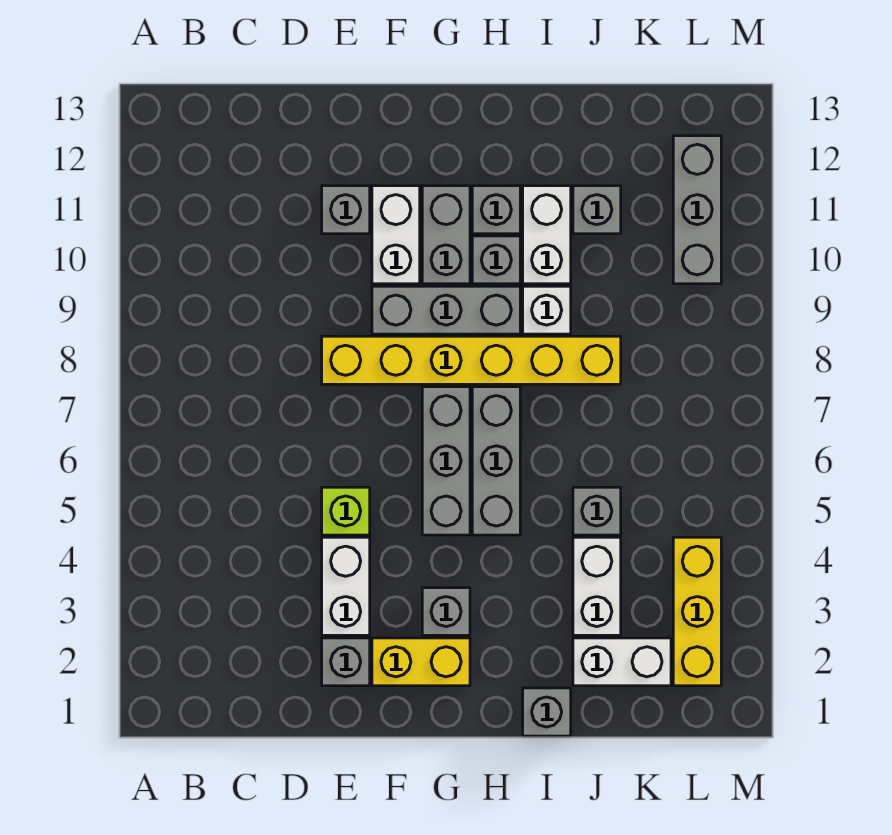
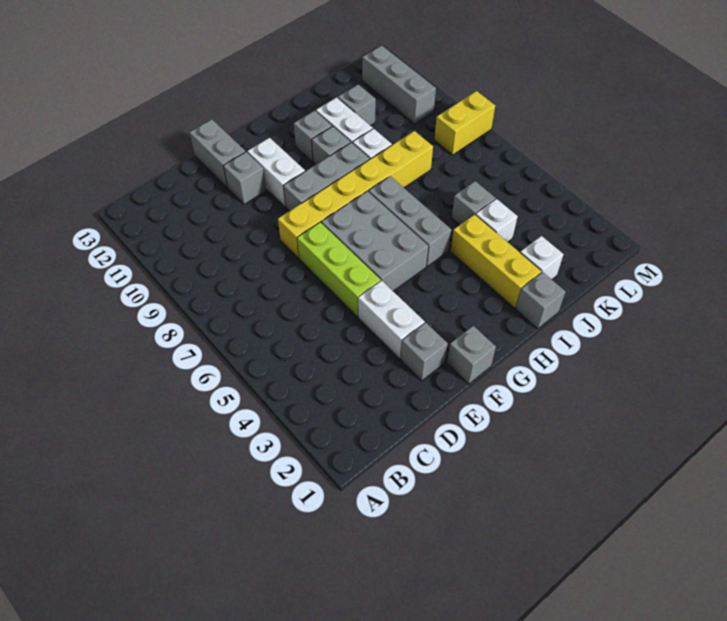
lime 1x1 brick [322,487,370,535] -> lime 1x3 brick [297,222,381,317]
yellow 1x2 brick [372,638,470,686] -> yellow 1x2 brick moved to [434,91,495,155]
grey 1x1 brick [422,588,470,635] -> grey 1x1 brick moved to [447,326,496,384]
grey 1x3 brick [422,387,470,535] -> grey 2x3 brick [322,191,428,291]
grey 1x2 brick [422,186,470,284] -> grey 1x2 brick moved to [190,120,245,187]
white 1x2 brick [573,638,671,686] -> white 1x1 brick [520,236,563,279]
white 1x2 brick [573,537,621,635] -> white 1x1 brick [476,199,518,242]
yellow 1x3 brick [673,537,721,686] -> yellow 1x3 brick moved to [451,215,541,308]

